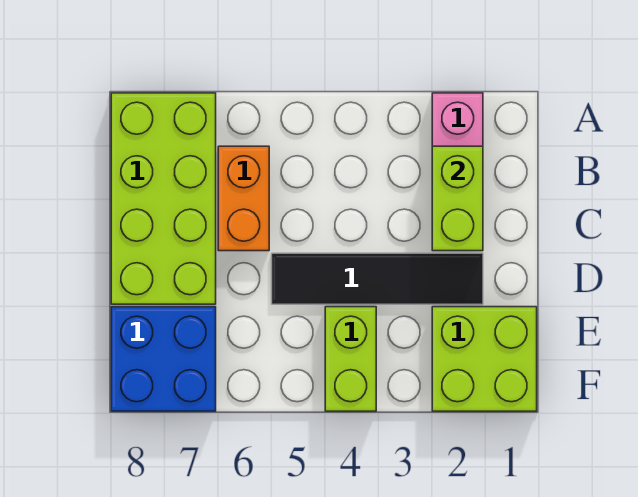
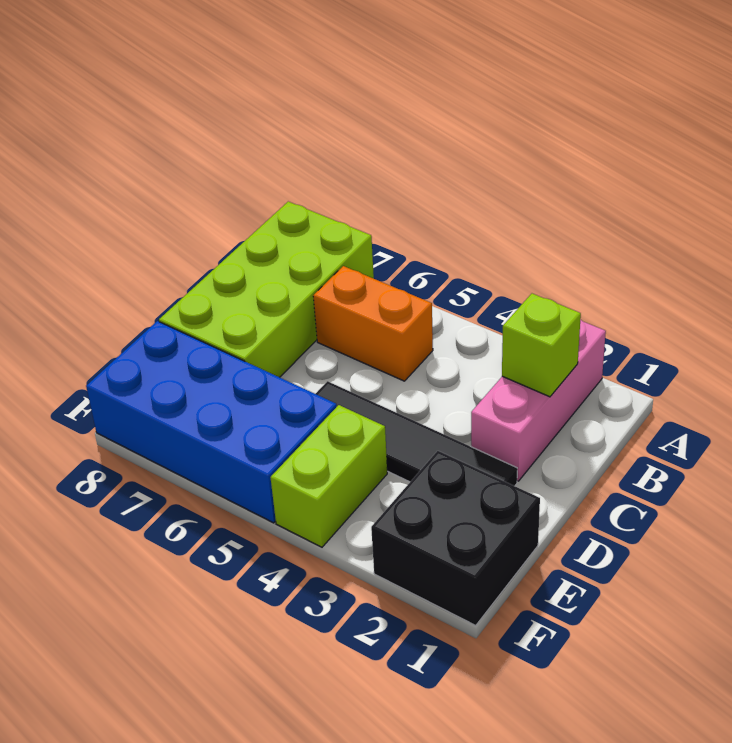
lime 1x2 brick [432,146,483,251] -> lime 1x1 brick [502,294,581,397]
orange 1x2 brick [218,146,269,251] -> orange 1x2 brick turned to [313,266,433,381]
lime 2x2 brick [432,307,537,411] -> black 2x2 brick [371,451,540,625]
blue 2x2 brick [111,307,216,411] -> blue 2x4 brick [86,321,337,523]

